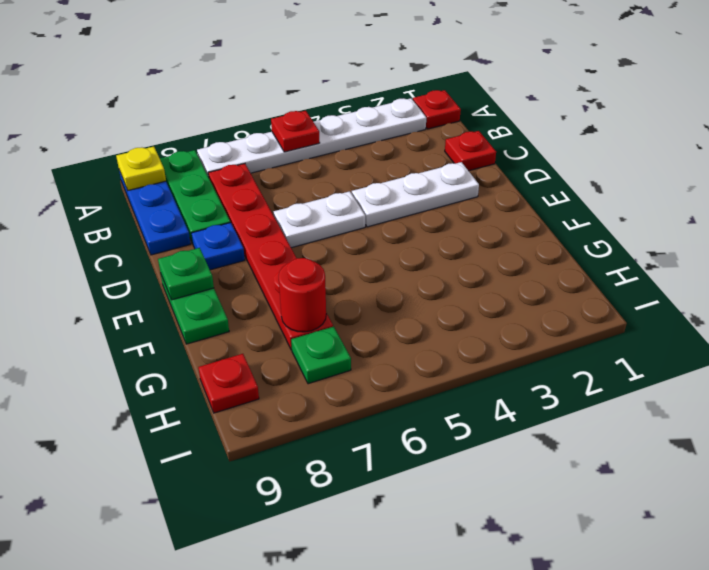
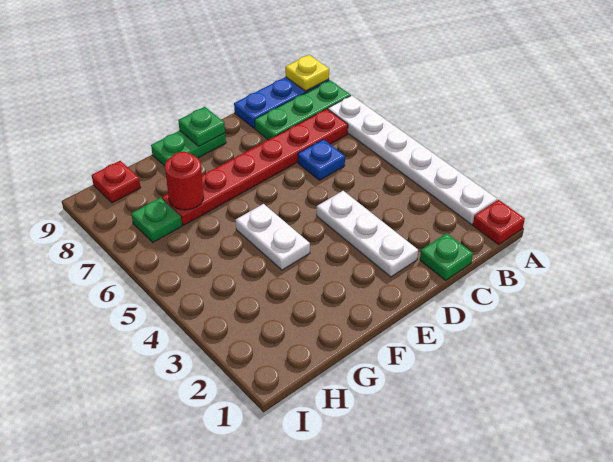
red 1x1 plate [271,111,320,152] -> none
red 1x1 plate [445,131,496,171] -> green 1x1 plate [420,233,473,280]
white 1x2 plate [273,191,365,248] -> white 1x2 plate moved to [236,204,310,270]
blue 1x1 plate [192,222,245,270] -> blue 1x1 plate moved to [298,139,345,180]

